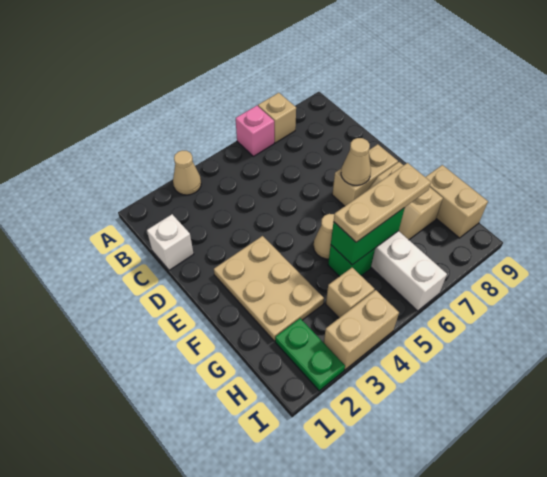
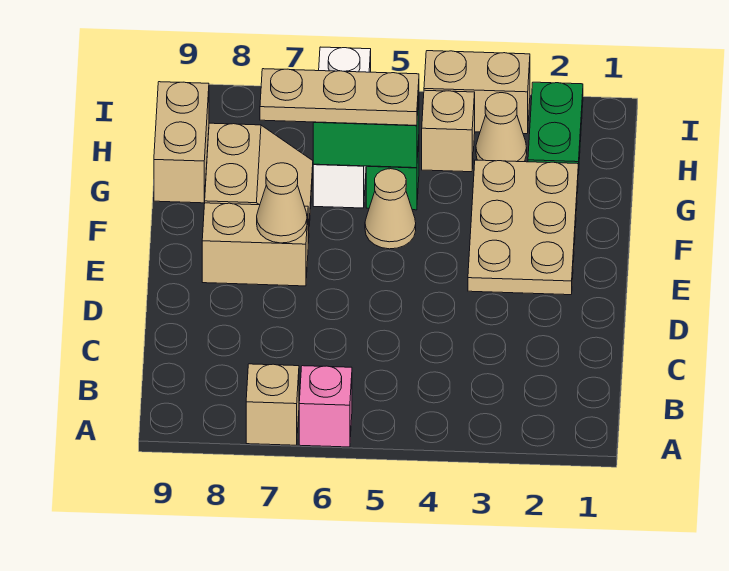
tan 1x1 cone [173,150,201,195] -> tan 1x1 cone moved to [476,93,527,162]
white 1x1 brick [147,214,193,270] -> none

